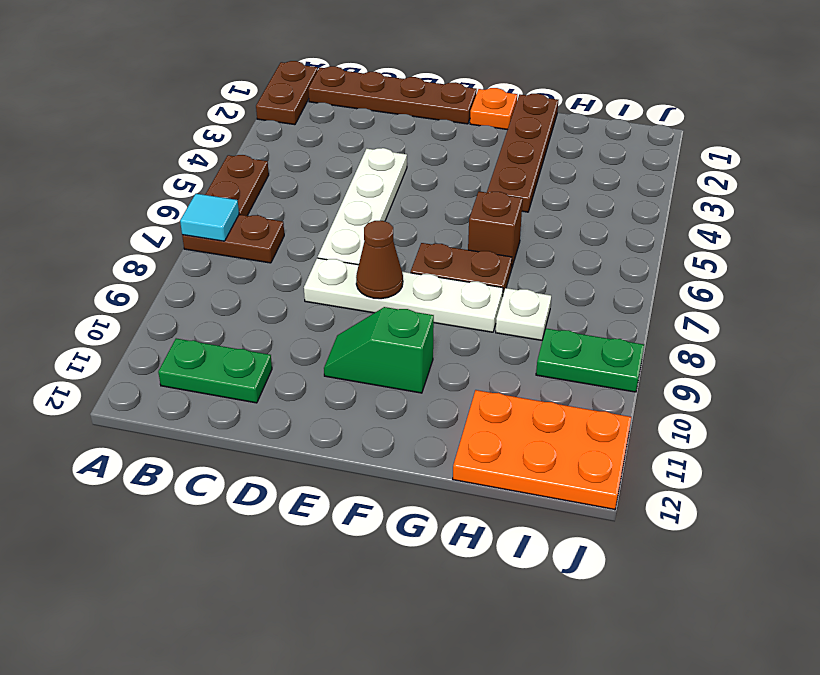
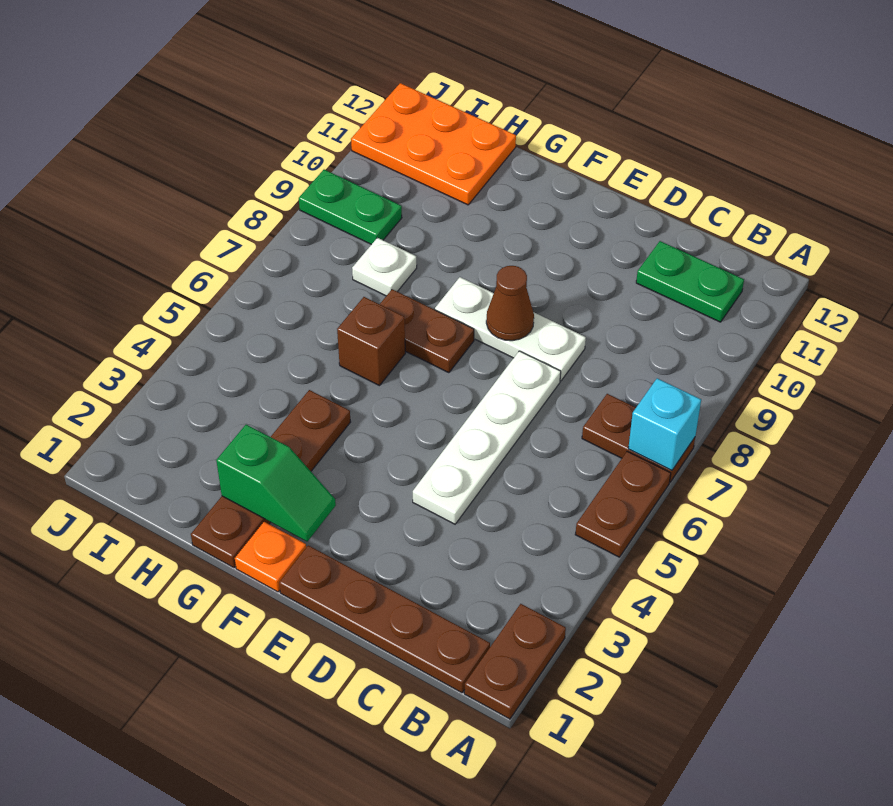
cyan 1x1 tile [180,194,239,241] -> cyan 1x1 brick [628,378,701,471]
white 1x4 plate [304,258,503,332] -> white 1x3 plate [435,277,586,381]
green 1x2 slope [324,307,434,393] -> green 1x2 slope moved to [216,425,336,541]

